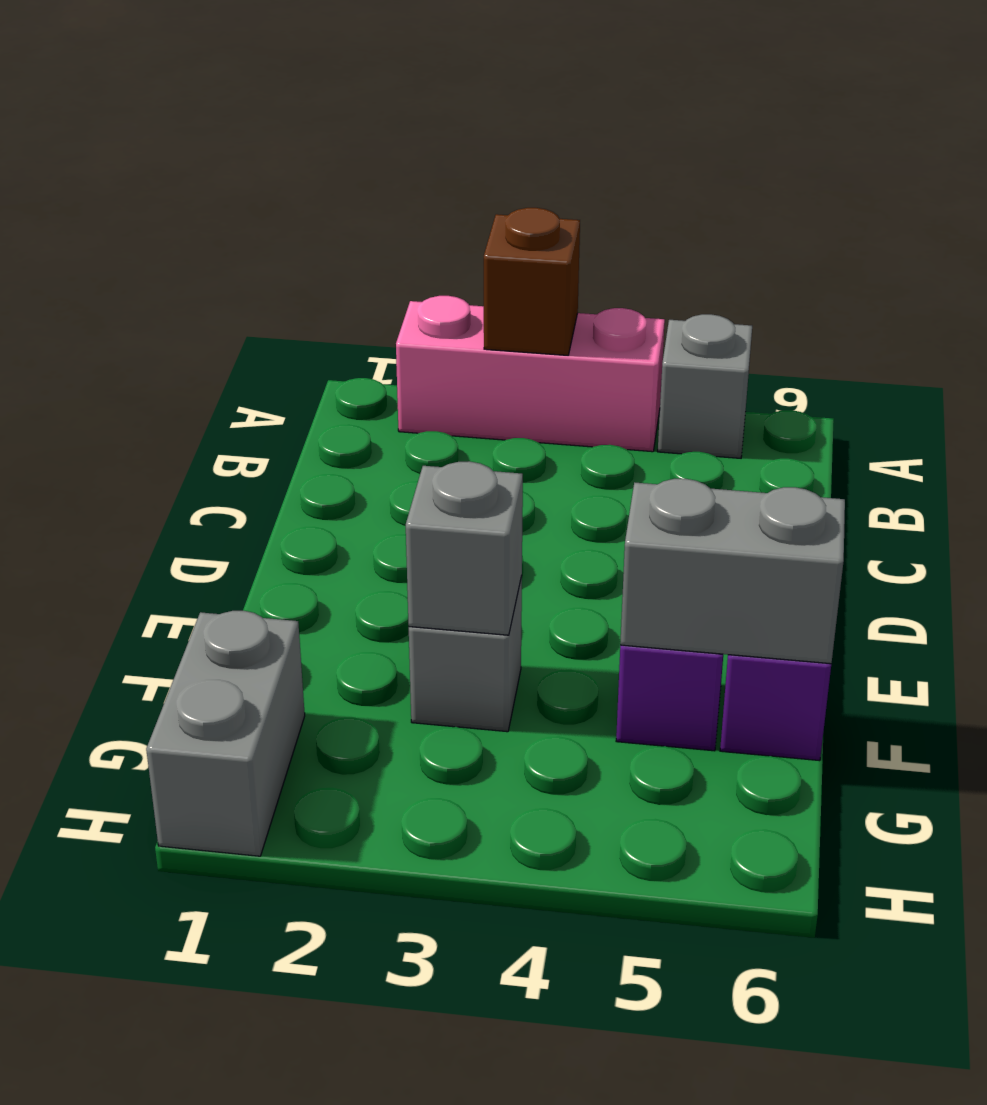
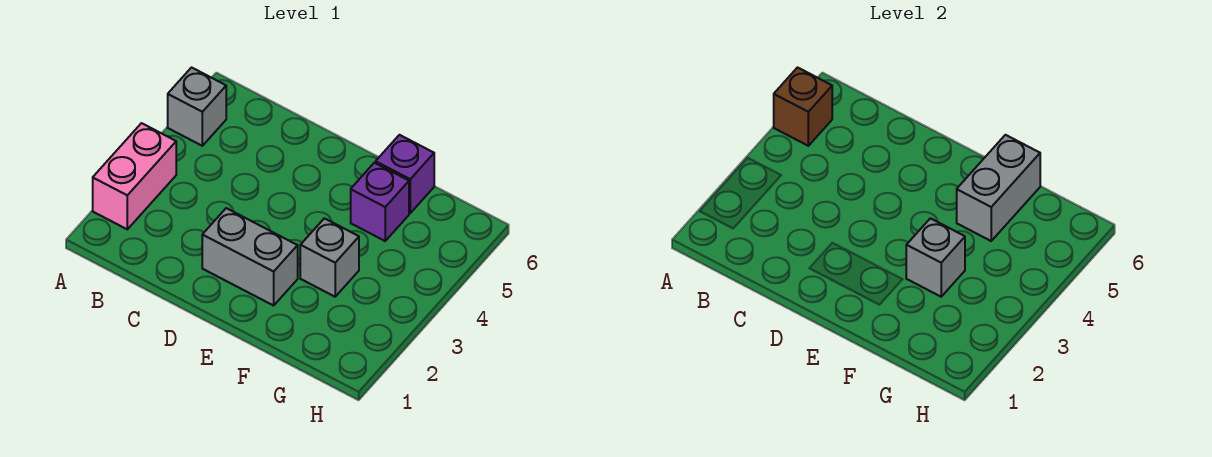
pink 1x3 brick [396,296,665,452] -> pink 1x2 brick [93,123,176,229]
brown 1x1 brick [484,208,580,355] -> brown 1x1 brick moved to [774,68,832,146]
grey 1x2 brick [146,611,305,856] -> grey 1x2 brick moved to [202,208,298,306]

